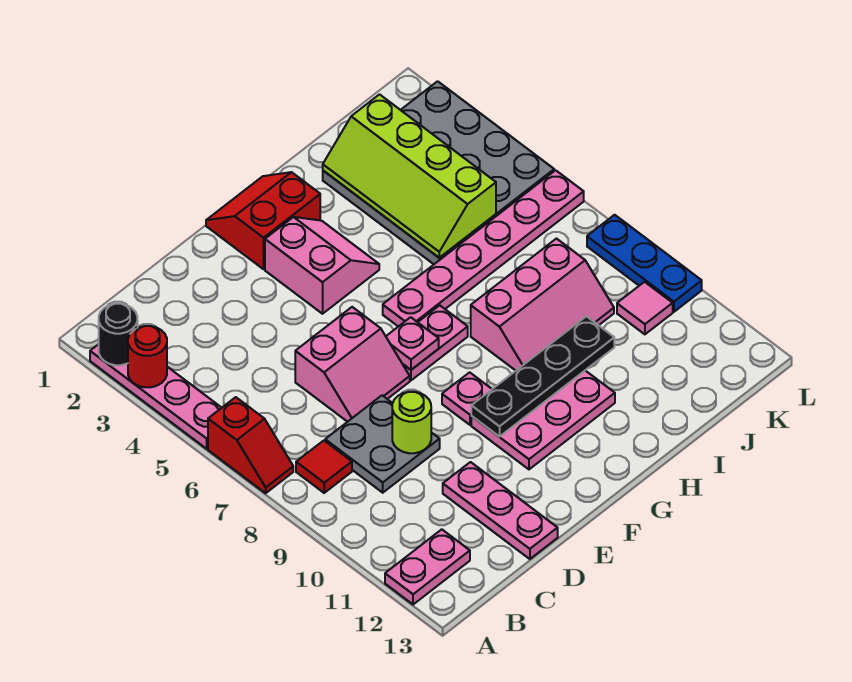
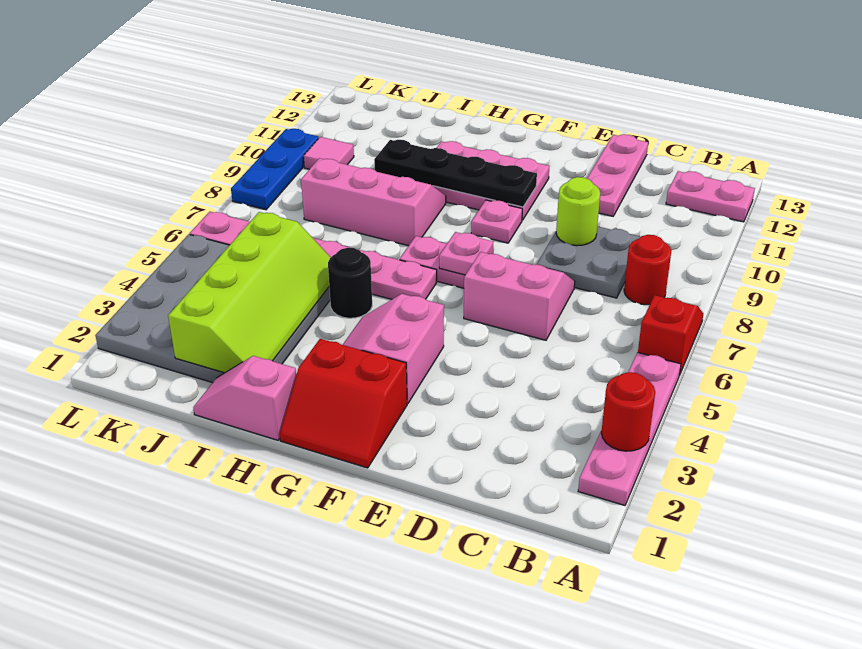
black 1x1 round brick [99,304,138,365] -> black 1x1 round brick moved to [328,248,372,318]
red 1x1 tile [296,441,352,493] -> red 1x1 round brick [624,235,671,305]
none -> pink 1x2 slope [193,356,296,440]

